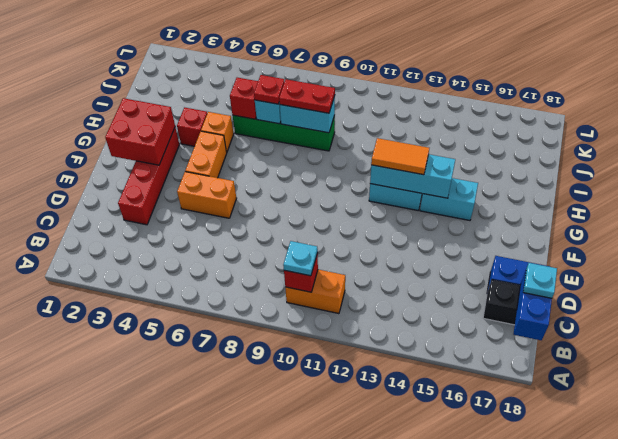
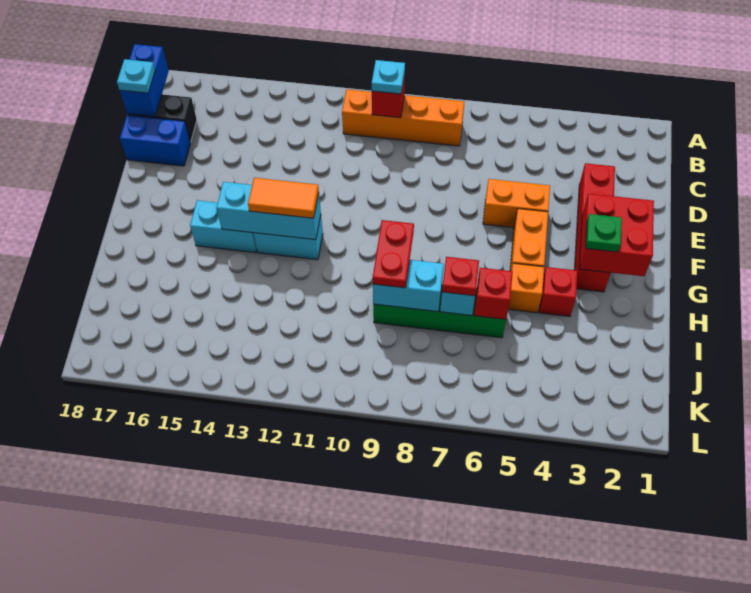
orange 1x2 brick [285,270,345,314] -> orange 1x4 brick [342,89,464,146]
none -> green 1x1 plate [586,214,622,252]
red 1x2 plate [279,79,335,113] -> red 1x2 plate turned to [373,220,414,288]

